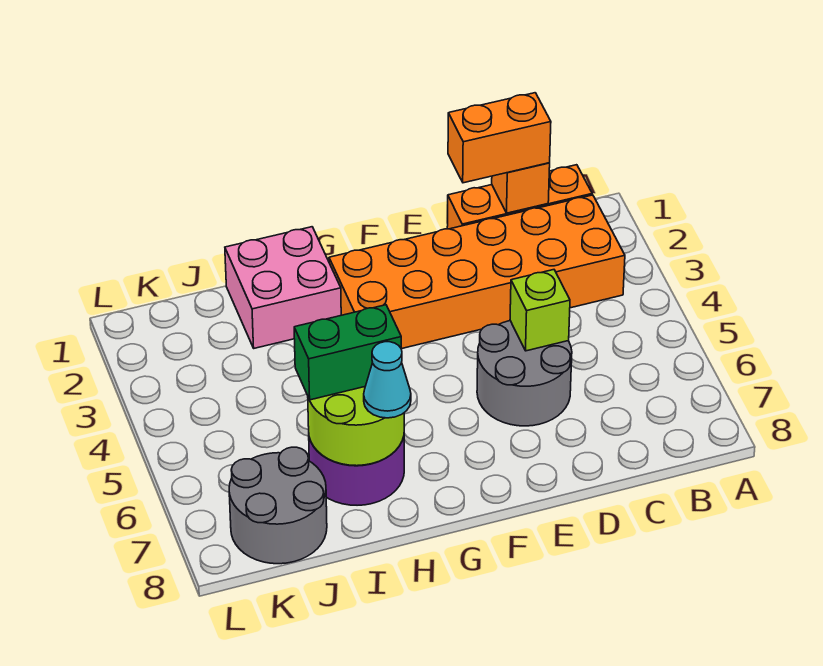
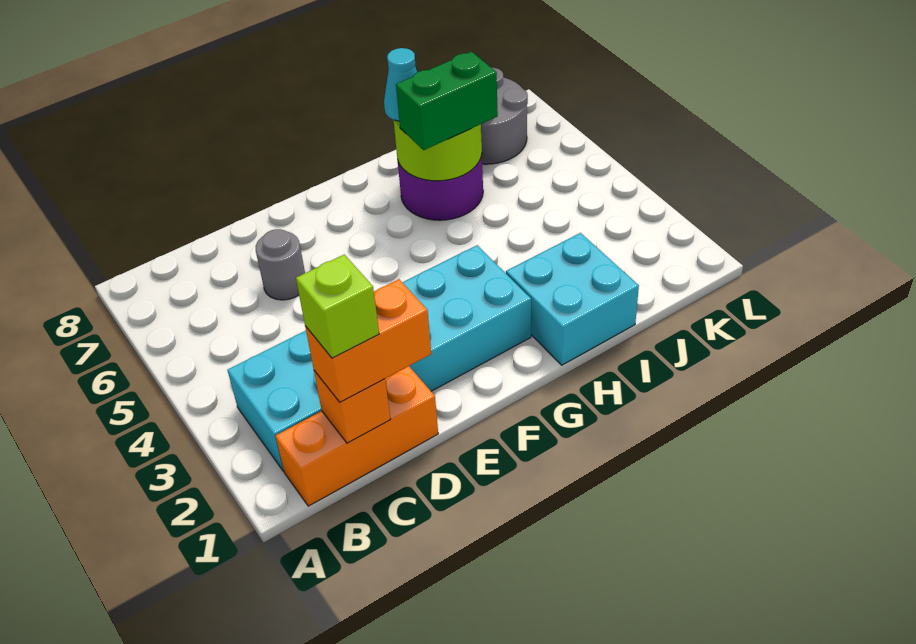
orange 2x6 brick [329,195,625,349] -> cyan 2x6 brick [228,245,531,471]
grey 2x2 round brick [477,321,572,426] -> grey 1x1 round brick [256,229,305,300]
lime 1x1 brick [510,270,570,351] -> lime 1x1 brick moved to [296,255,379,358]
pink 2x2 brick [225,227,341,348] -> cyan 2x2 brick [506,233,639,365]

